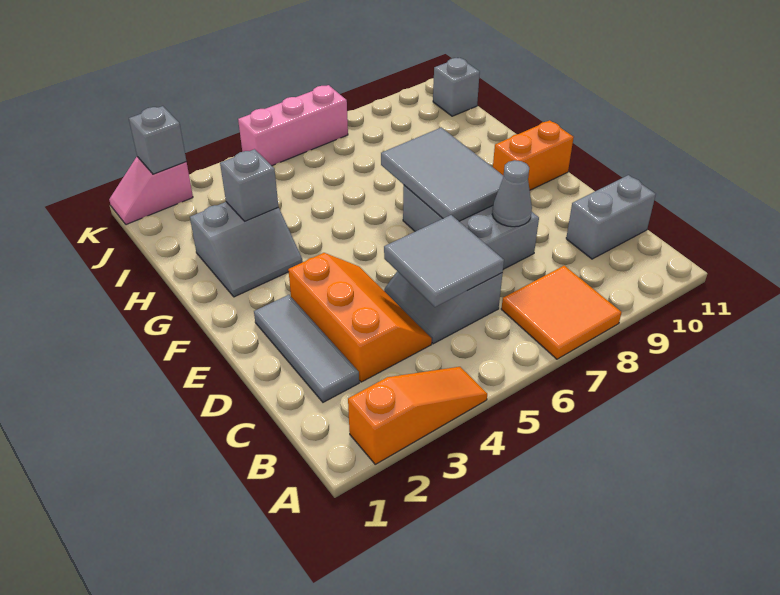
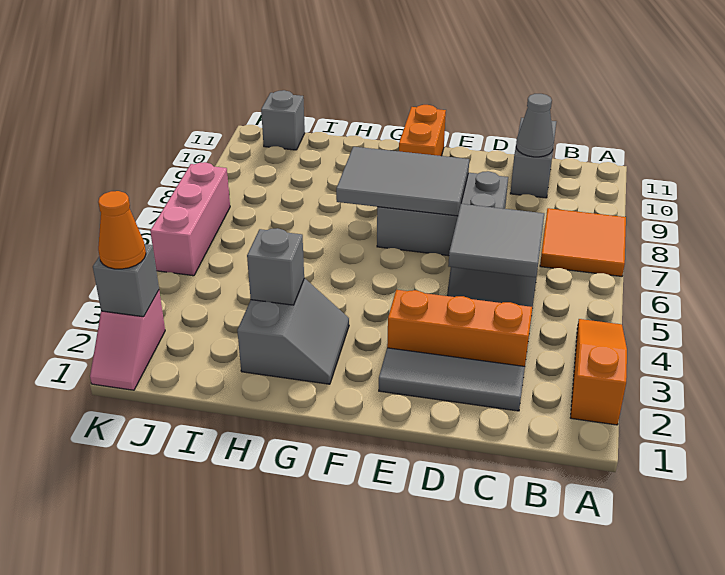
grey 1x1 cone [492,160,532,227] -> grey 1x1 cone moved to [516,94,554,157]
none -> orange 1x1 cone [98,191,146,269]

